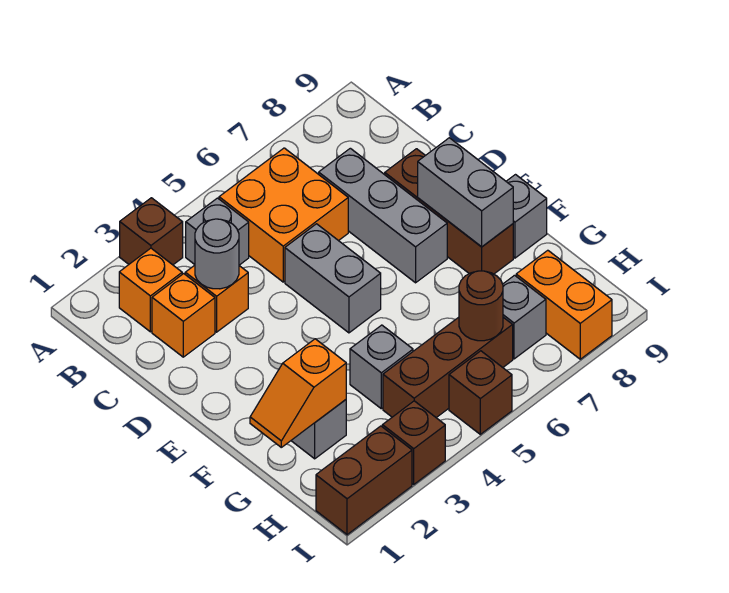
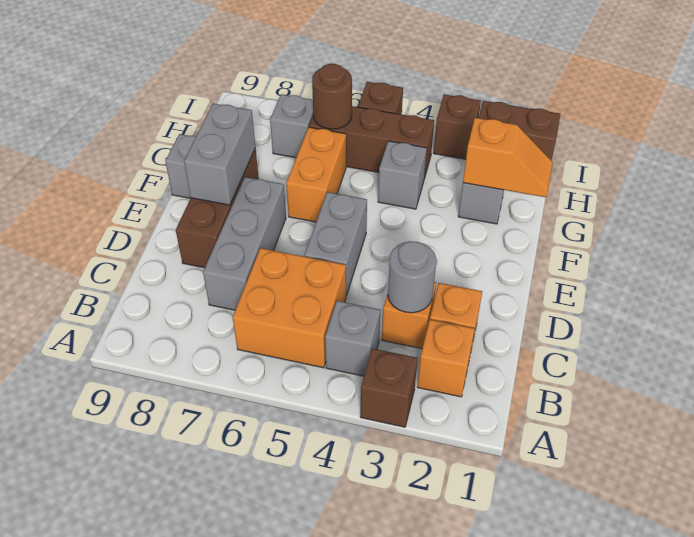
orange 1x2 brick [516,250,612,359] -> orange 1x2 brick moved to [286,127,346,222]

